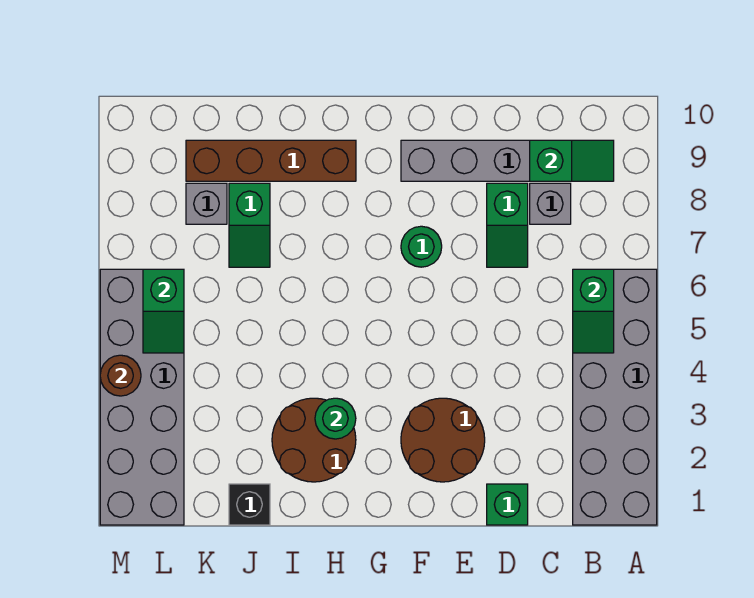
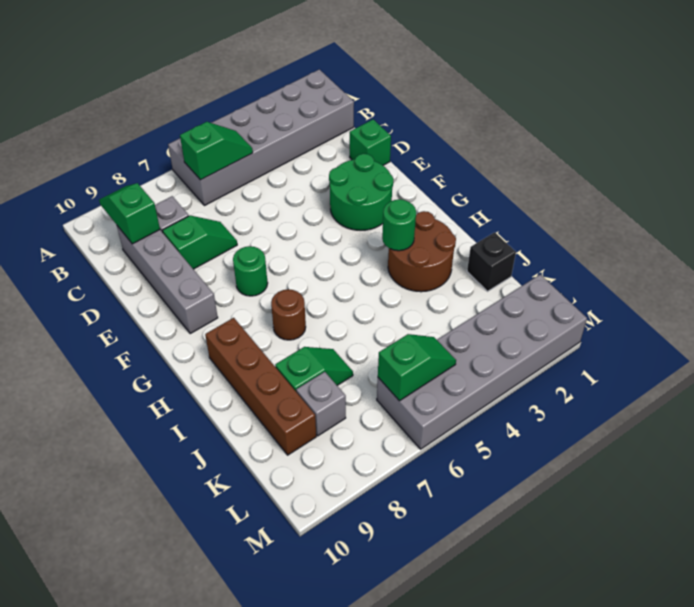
brown 2x2 round brick [401,398,485,482] -> green 2x2 round brick [329,154,394,230]
brown 1x1 round brick [100,355,141,396] -> brown 1x1 round brick moved to [271,289,306,340]

